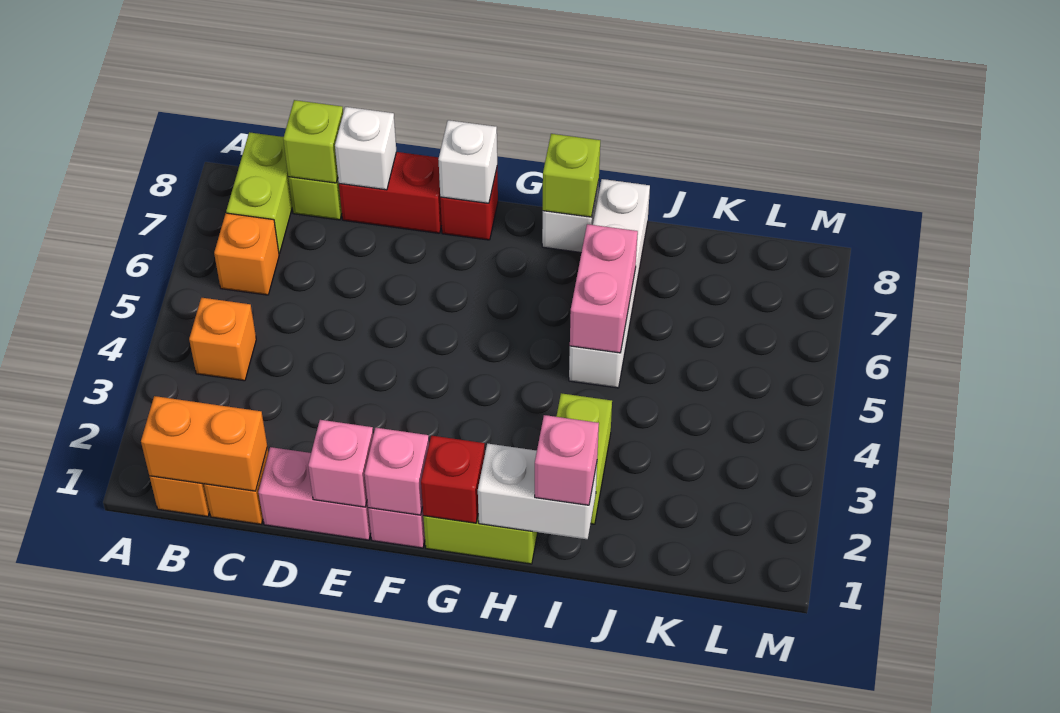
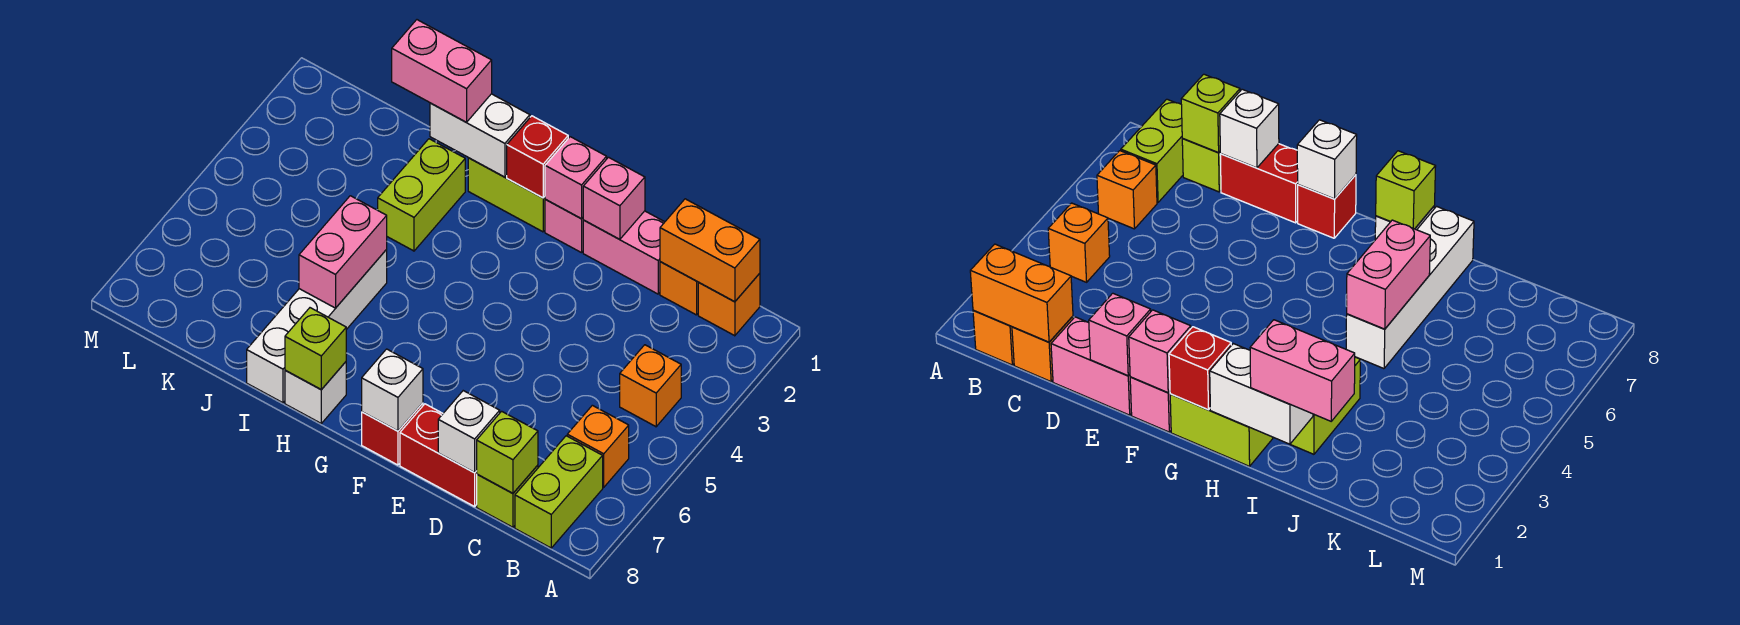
pink 1x1 brick [535,415,599,505] -> pink 1x2 brick [392,20,492,122]

